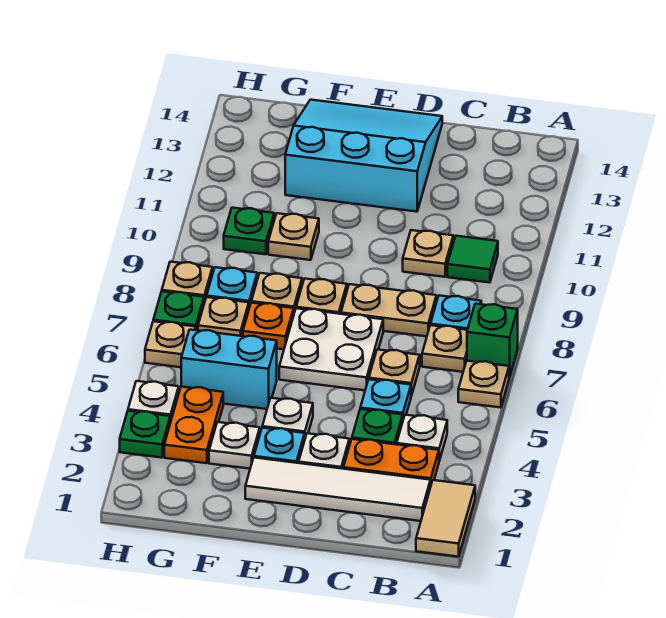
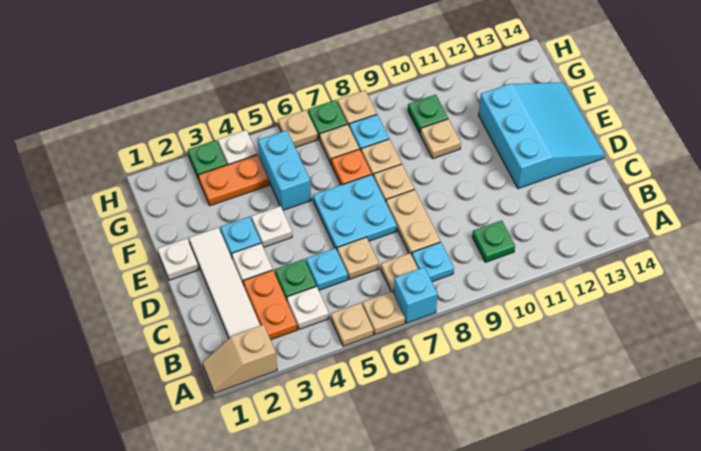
tan 1x2 tile [416,480,475,557] -> tan 1x2 slope [202,325,277,393]
green 1x1 brick [467,304,518,377] -> cyan 1x1 brick [394,267,437,323]
green 1x1 tile [447,236,498,283] -> green 1x1 plate [472,221,515,262]
tan 1x1 plate [403,230,453,277] -> tan 1x1 plate moved to [331,303,373,346]
white 2x2 plate [279,308,383,390] -> cyan 2x2 plate [313,175,397,249]
white 1x1 plate [209,422,260,469] -> white 1x1 plate moved to [158,238,199,280]

